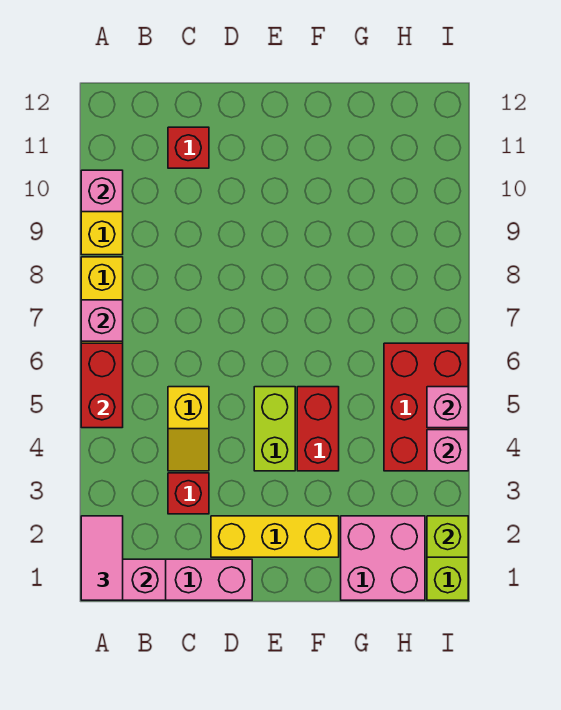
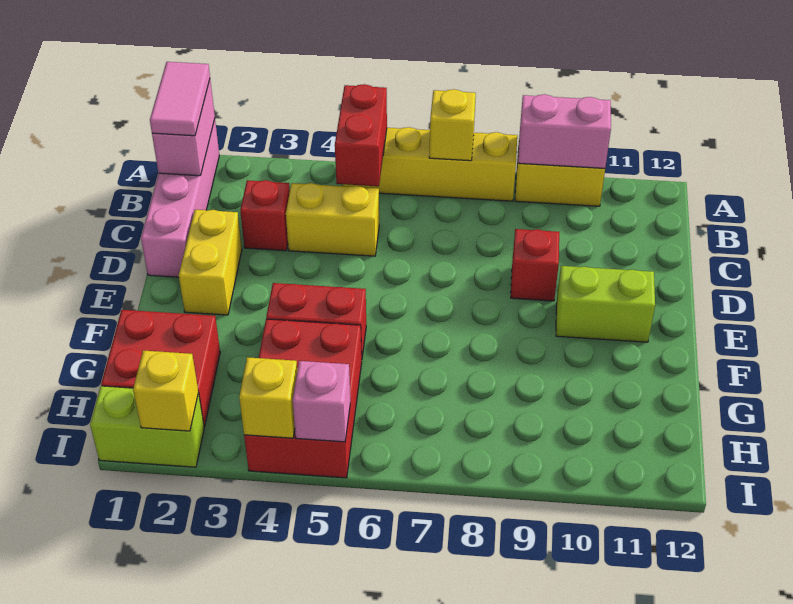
pink 1x2 tile [81,516,123,600] -> pink 1x2 tile turned to [150,62,210,136]
red 1x2 brick [81,343,123,428] -> red 1x2 brick turned to [335,84,387,186]
pink 1x1 brick [81,300,123,341] -> yellow 1x1 brick [429,89,476,161]
pink 1x1 brick [81,170,123,212] -> pink 1x2 brick [518,94,611,168]
yellow 1x2 slope [168,387,209,471] -> yellow 1x2 brick [286,183,379,256]
red 1x1 brick [168,127,209,168] -> red 1x1 brick moved to [511,229,559,301]
yellow 1x3 brick [211,516,339,557] -> yellow 1x2 brick [179,210,242,315]
lime 1x2 brick [254,387,295,471] -> lime 1x2 brick moved to [556,266,655,342]
pink 2x2 brick [341,516,425,600] -> red 2x2 brick [101,310,220,427]
red 2x3 brick [384,343,468,471] -> red 2x3 brick turned to [244,319,362,478]
lime 1x1 brick [427,516,468,557] -> yellow 1x1 brick [133,350,198,431]
pink 1x1 brick [427,430,468,471] -> yellow 1x1 brick [239,357,297,438]

